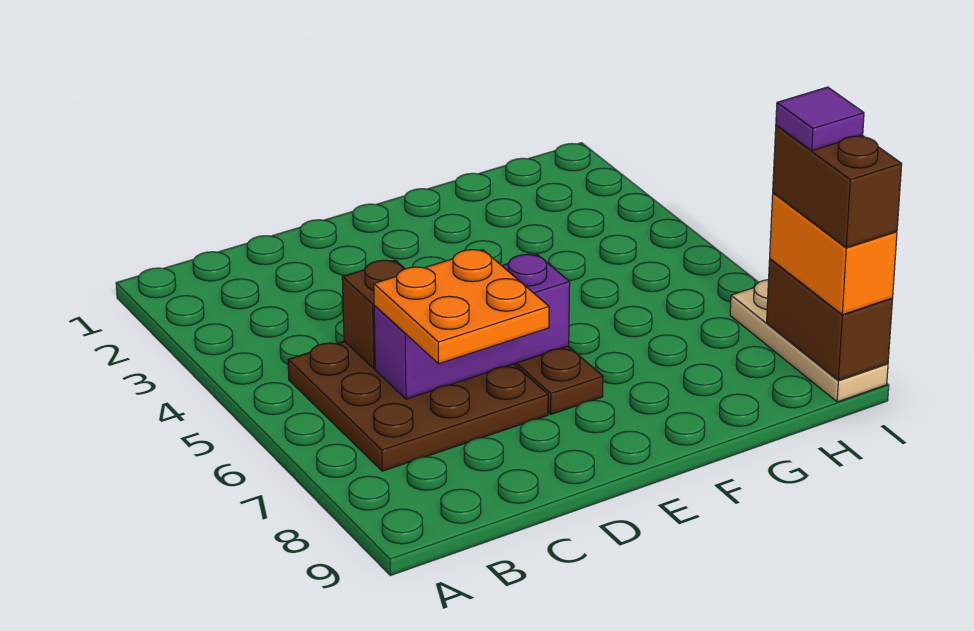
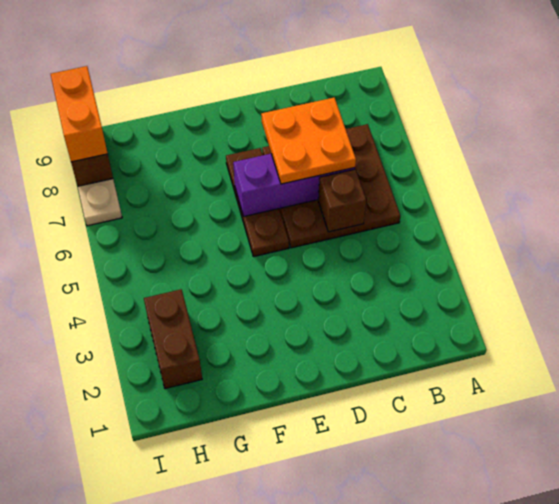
brown 1x2 brick [773,125,902,248] -> brown 1x2 brick moved to [144,289,202,389]
purple 1x1 tile [776,87,864,151] -> none

